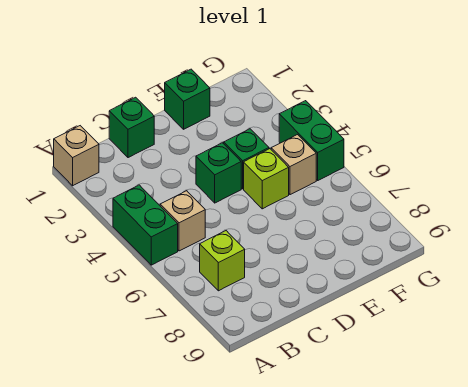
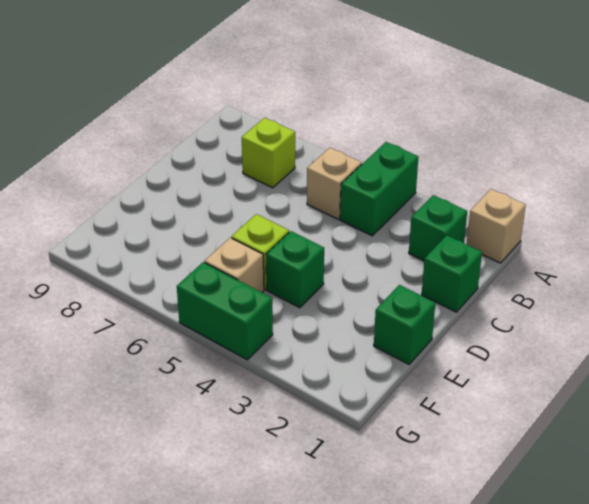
green 1x2 brick [113,185,178,265] -> green 1x2 brick turned to [340,142,418,236]
green 1x1 brick [196,143,241,203] -> green 1x1 brick moved to [409,195,467,261]

